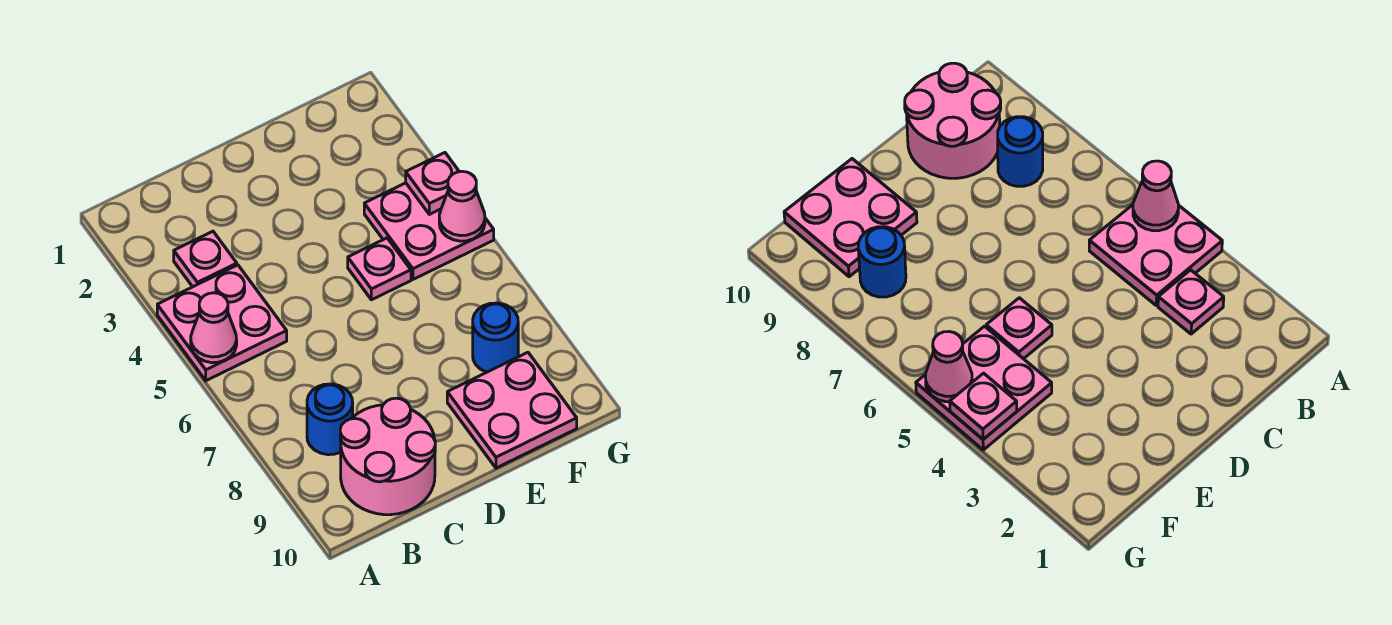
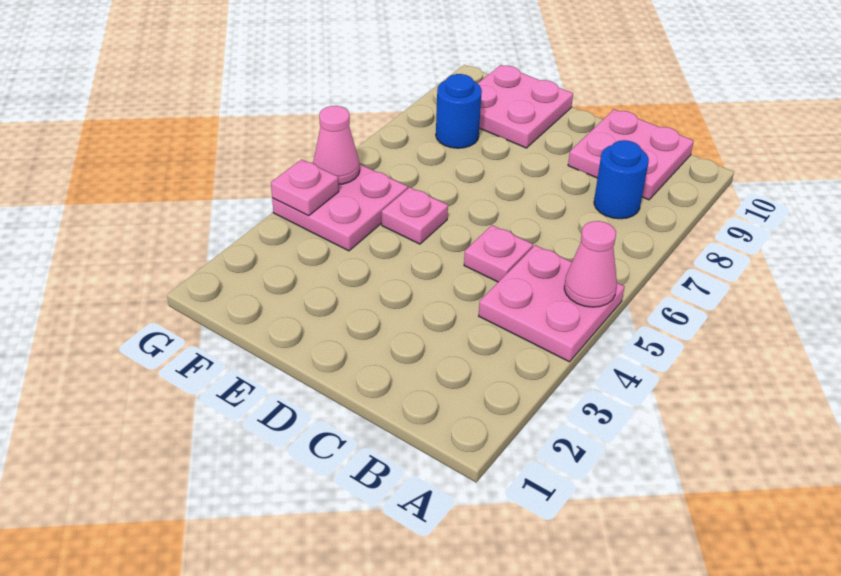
pink 1x1 plate [174,231,237,287] -> pink 1x1 plate moved to [464,225,533,282]
pink 2x2 round brick [340,398,435,515] -> pink 2x2 plate [568,109,694,200]

